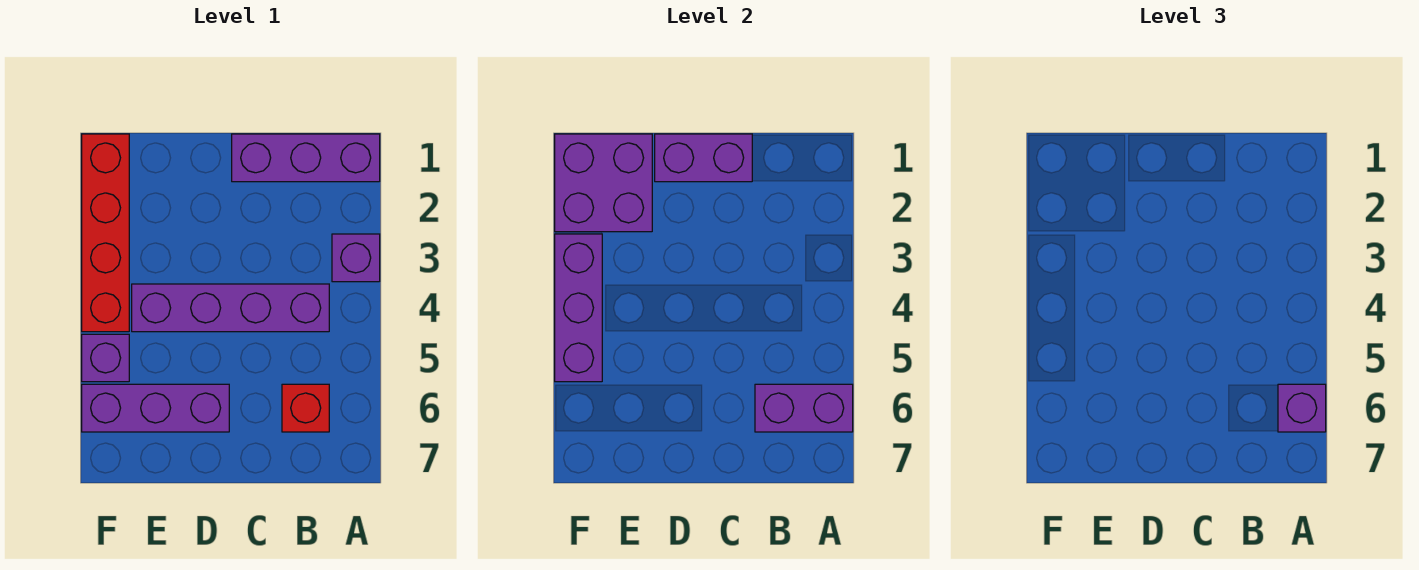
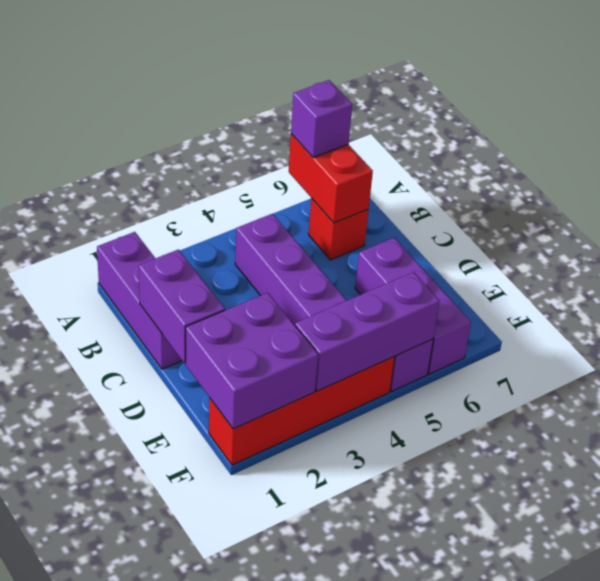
purple 1x1 brick [332,234,380,282] -> none
purple 1x2 brick [755,384,853,432] -> red 1x2 brick [289,134,373,223]

